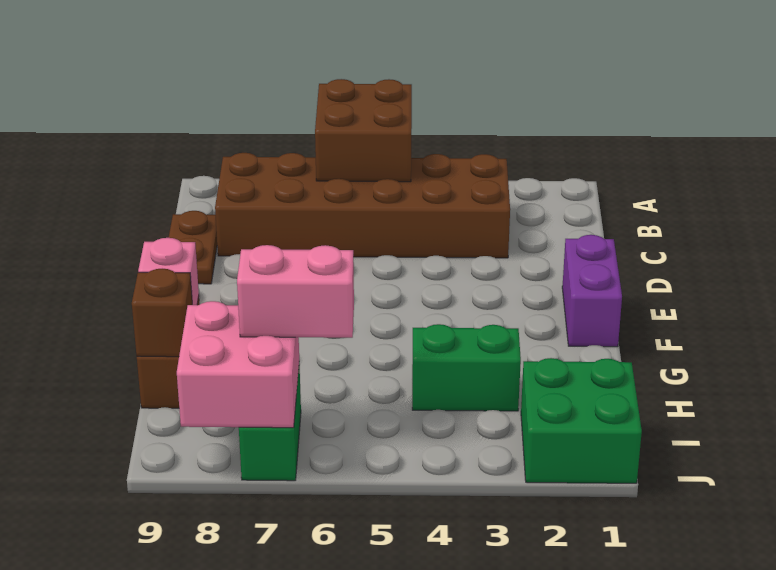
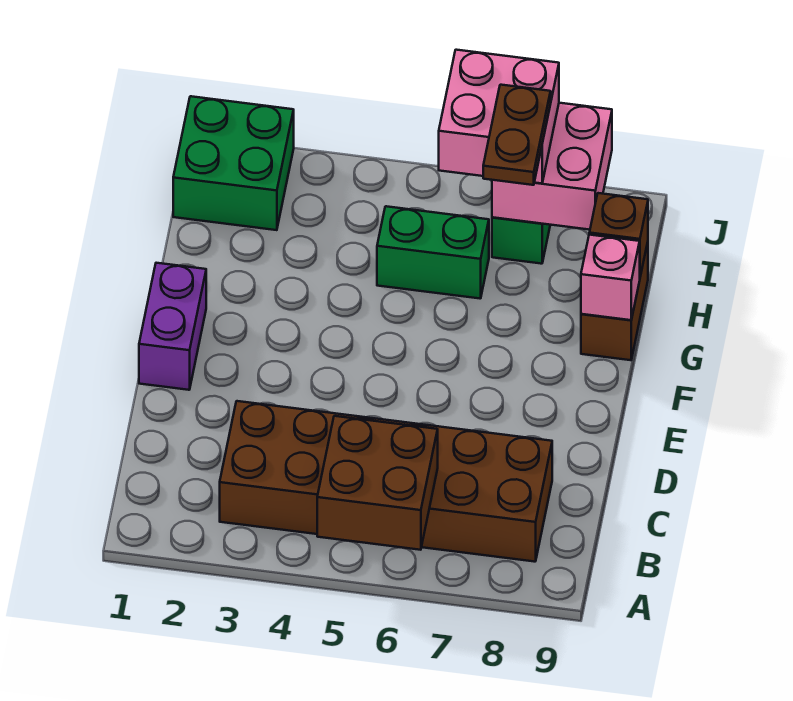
brown 1x2 plate [169,211,217,284] -> brown 1x2 plate moved to [483,85,551,185]
green 1x2 brick [412,324,521,411] -> green 1x2 brick moved to [377,206,489,299]
pink 1x2 brick [237,245,354,338] -> pink 2x2 brick [439,50,559,183]

